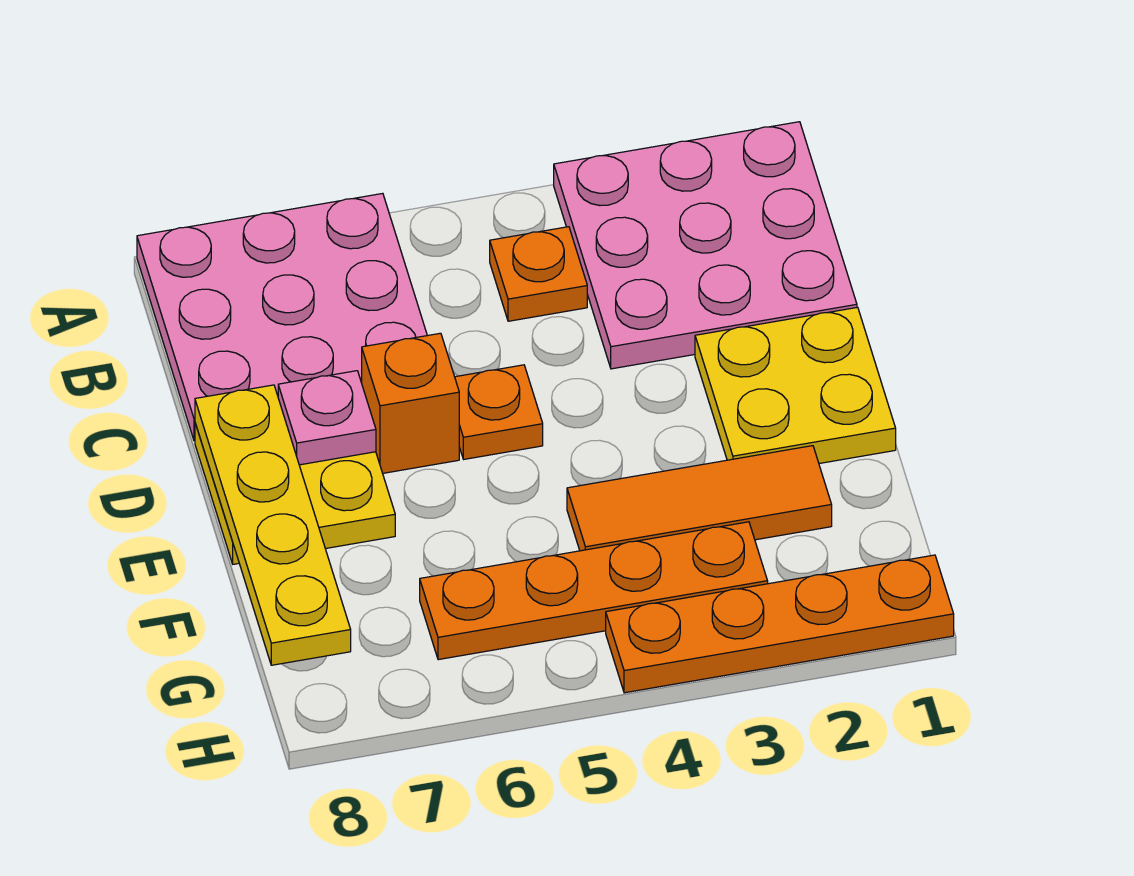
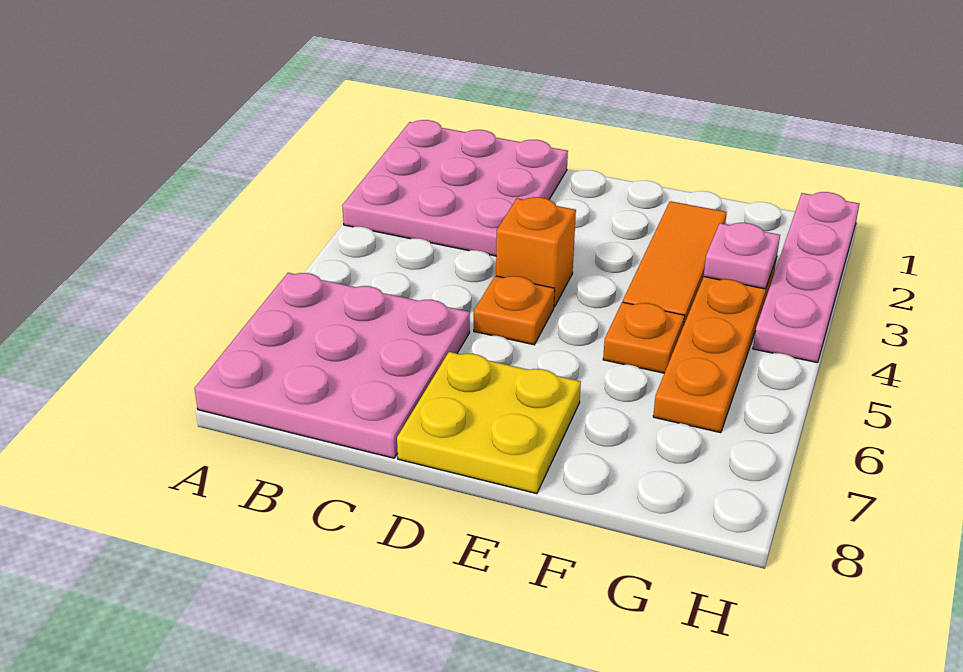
orange 1x1 plate [490,227,587,321] -> orange 1x1 plate moved to [603,302,685,373]
yellow 2x2 plate [695,307,896,464] -> none
orange 1x1 brick [362,333,459,473] -> orange 1x1 brick moved to [496,197,576,307]
pink 1x1 plate [278,371,376,465] -> pink 1x1 plate moved to [704,223,780,289]
yellow 1x4 plate [195,385,351,665] -> none
orange 1x4 plate [606,555,954,693] -> pink 1x4 plate [753,192,859,363]

